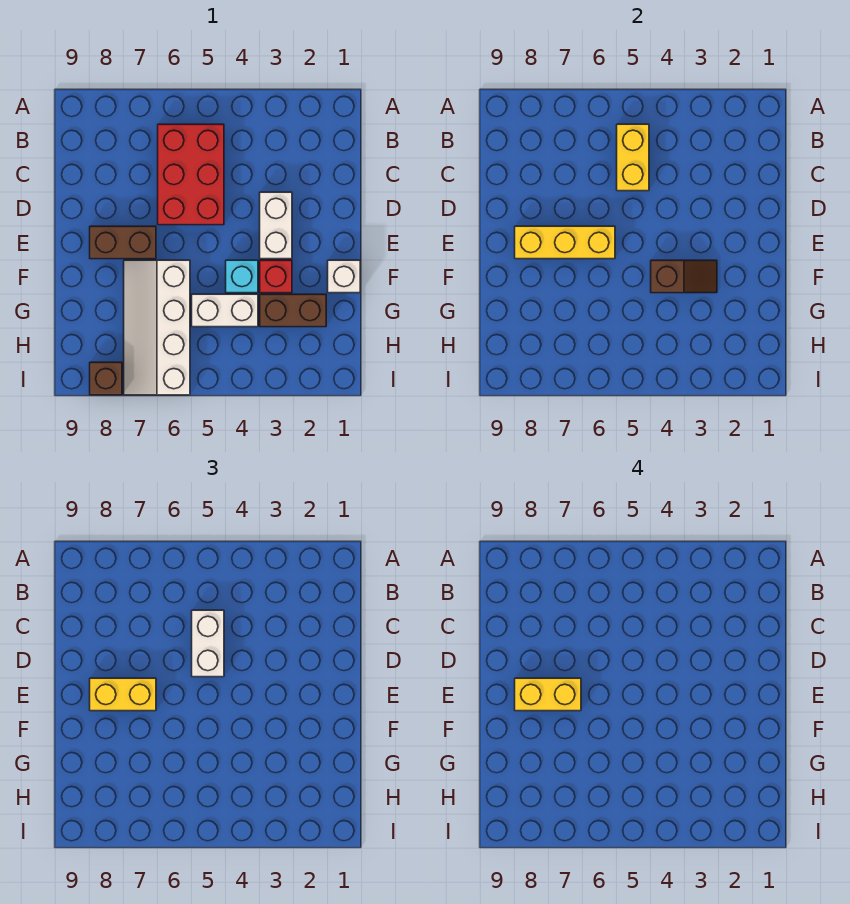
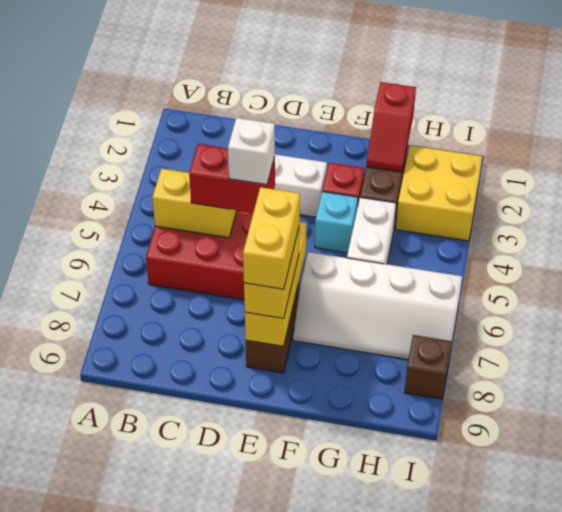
white 1x2 brick [192,610,224,677] -> red 1x2 brick [189,144,275,213]
white 1x1 brick [328,260,360,293] -> white 1x1 brick moved to [228,118,275,185]
brown 1x2 slope [651,260,717,293] -> none
none -> red 1x2 slope [367,82,416,172]
none -> yellow 2x2 brick [396,145,482,241]

